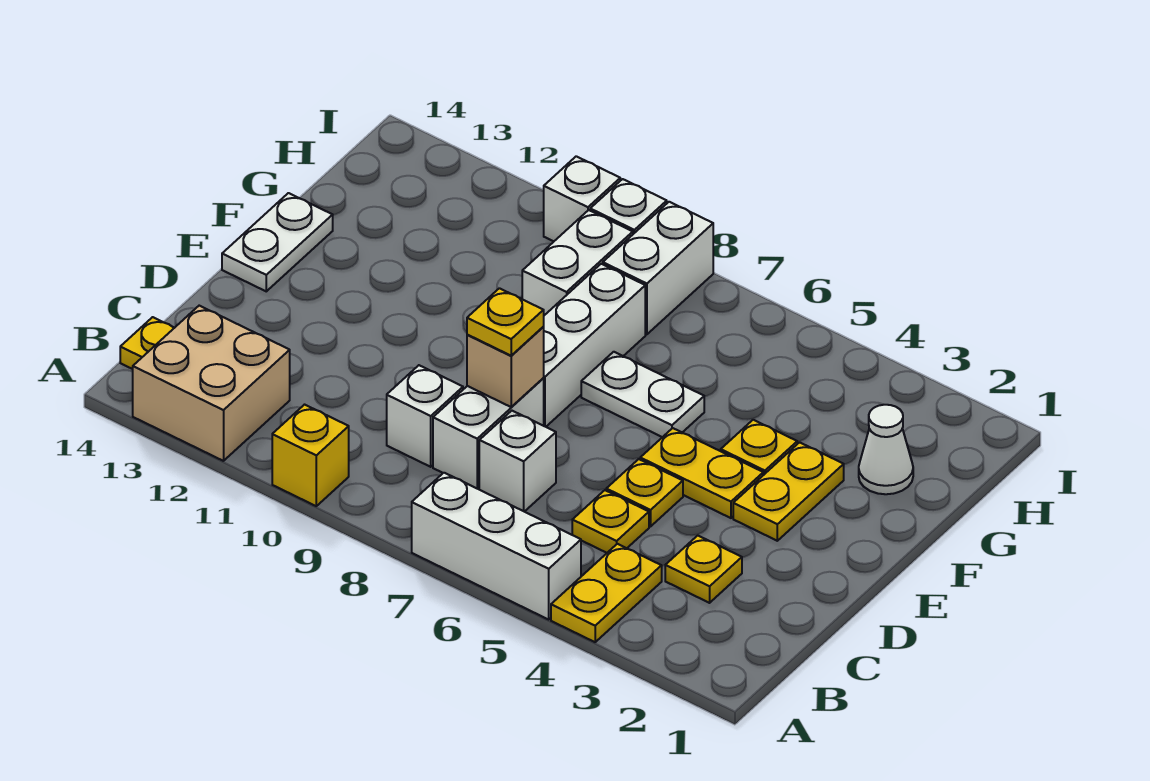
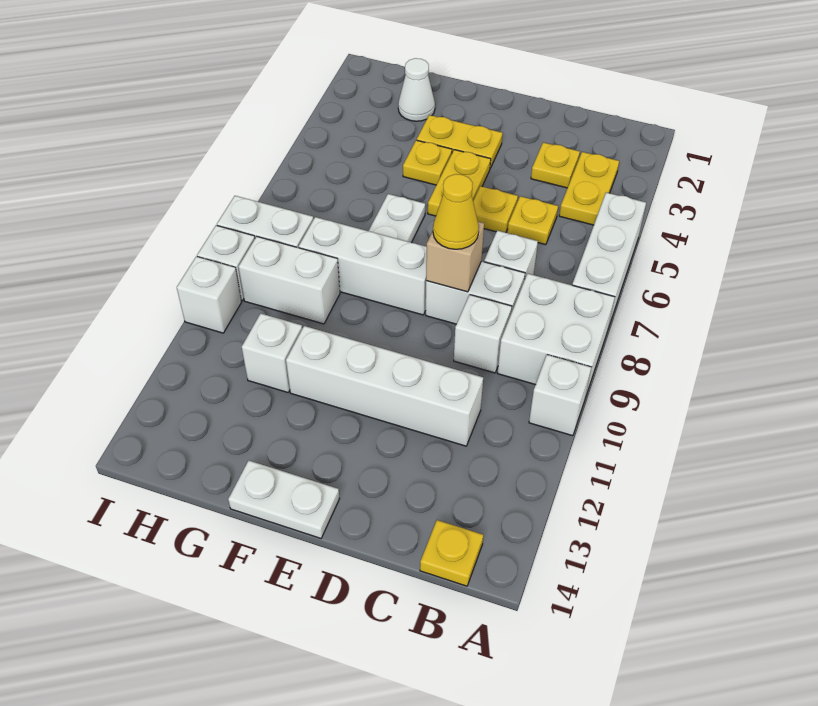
yellow 1x2 plate [551,544,662,642] -> yellow 1x2 plate turned to [559,152,619,225]
none -> white 2x2 brick [498,274,615,395]
yellow 1x1 brick [272,405,349,506] -> white 1x1 brick [529,355,591,436]
tan 2x2 brick [133,306,290,461] -> none
none -> white 1x4 brick [286,326,483,446]
yellow 1x1 plate [467,288,544,356] -> yellow 1x1 cone [433,174,479,249]
none -> white 1x1 brick [242,313,302,392]

